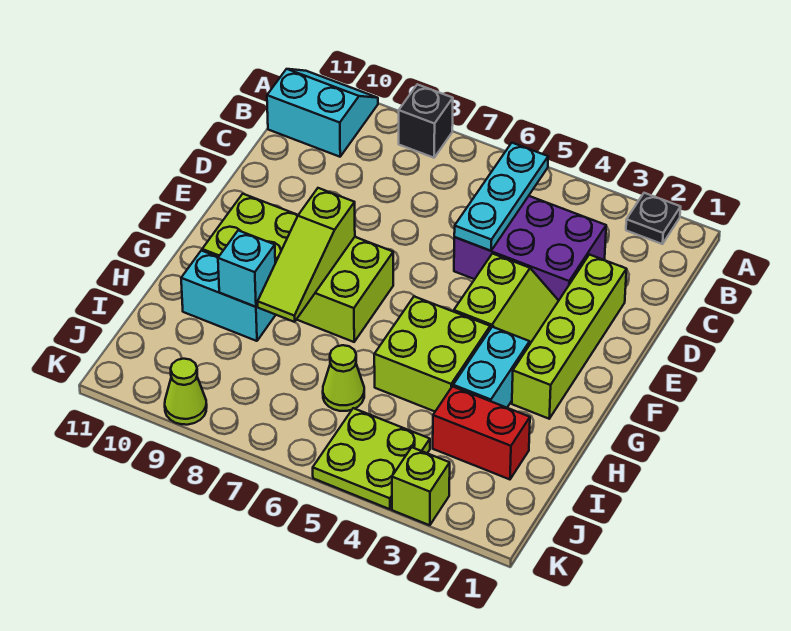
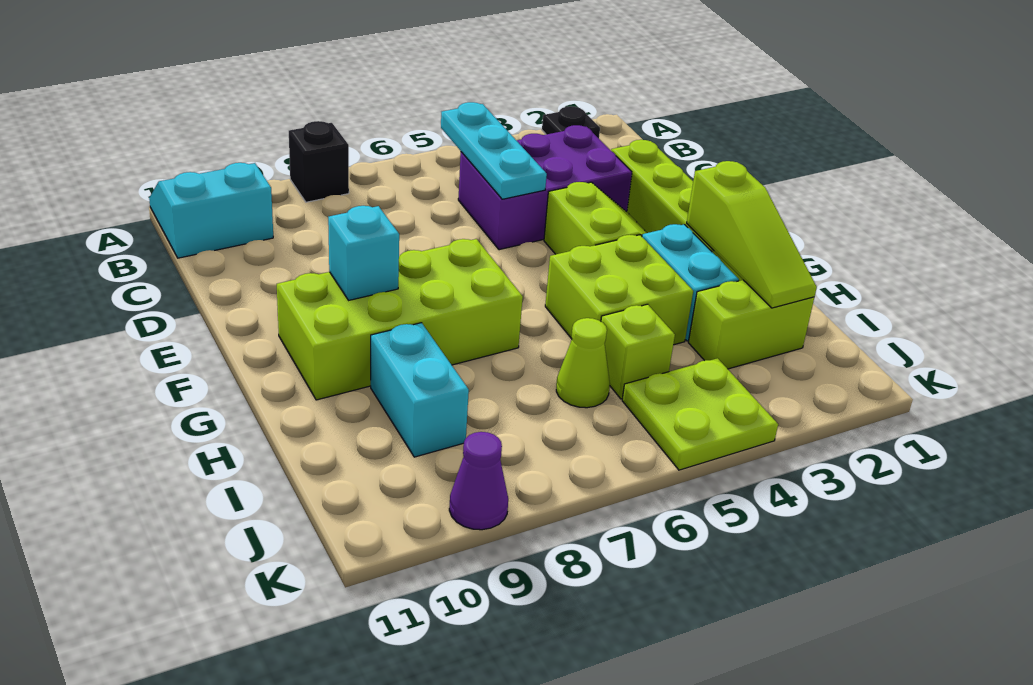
lime 1x3 slope [258,188,355,322] -> lime 1x3 slope moved to [687,161,817,308]
cyan 1x2 brick [181,250,275,341] -> cyan 1x2 brick turned to [371,323,469,457]
cyan 1x1 brick [218,230,275,307] -> cyan 1x1 brick moved to [328,206,399,300]
red 1x2 brick [433,386,530,479] -> lime 1x2 brick [688,280,814,369]
lime 1x1 brick [392,447,450,525] -> lime 1x1 brick moved to [601,304,675,399]
lime 1x1 cone [165,359,207,425] -> purple 1x1 cone [449,432,508,530]

